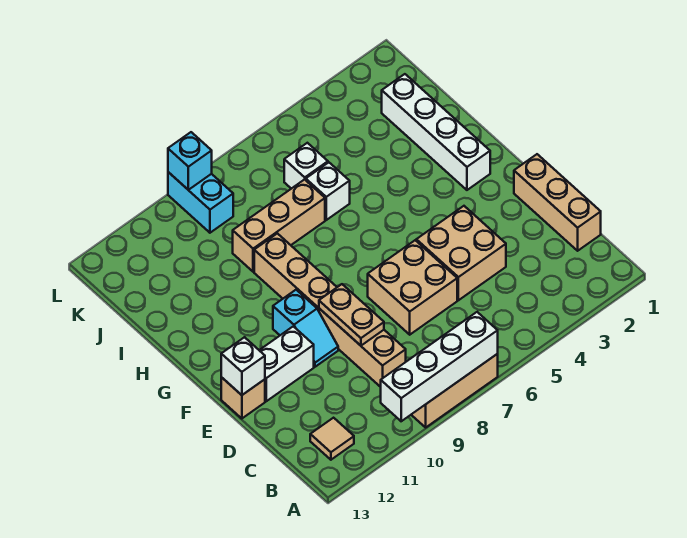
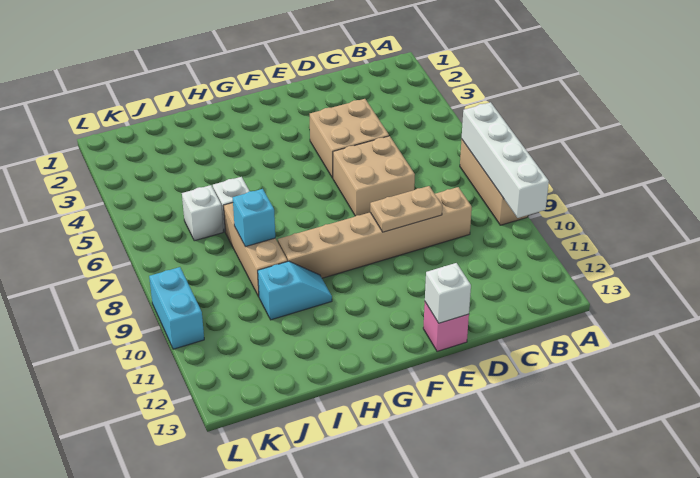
tan 1x1 tile [310,418,354,460] -> none
tan 1x3 brick [514,154,601,251] -> none
cyan 1x2 slope [273,290,338,367] -> cyan 1x2 slope moved to [258,261,332,320]
white 1x2 brick [259,326,314,401] -> none
tan 1x1 brick [221,377,265,419] -> pink 1x1 brick [423,302,469,351]
white 1x4 brick [382,74,490,190] -> none
cyan 1x2 brick [168,172,233,233] -> cyan 1x2 brick turned to [149,267,204,349]
cyan 1x1 brick [168,132,212,190] -> cyan 1x1 brick moved to [233,189,275,247]

